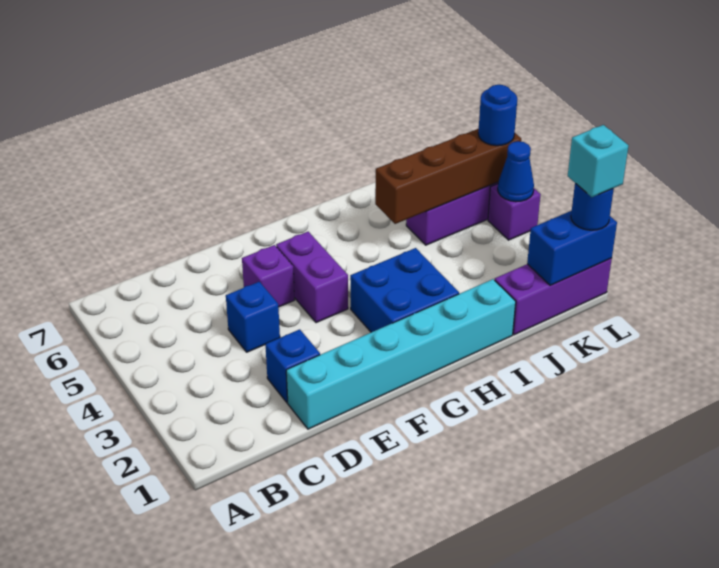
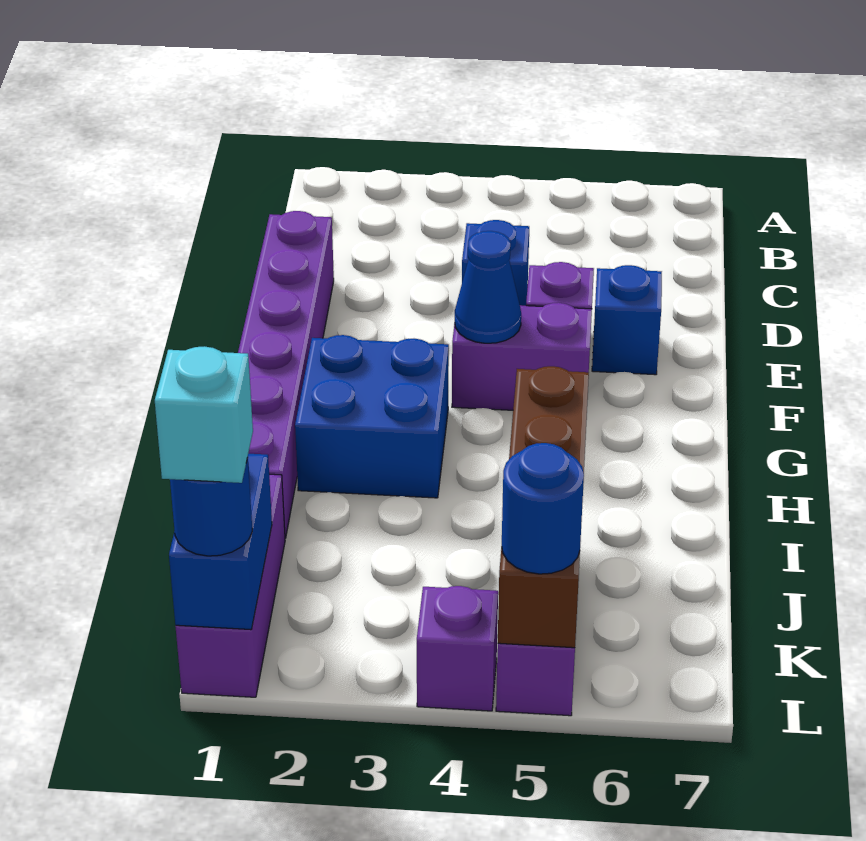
cyan 1x6 brick [286,279,516,429] -> purple 1x6 brick [238,211,334,538]
blue 1x1 brick [265,329,320,403] -> blue 1x1 brick moved to [592,265,662,375]
blue 1x1 cone [498,141,534,202] -> blue 1x1 cone moved to [455,231,521,343]

